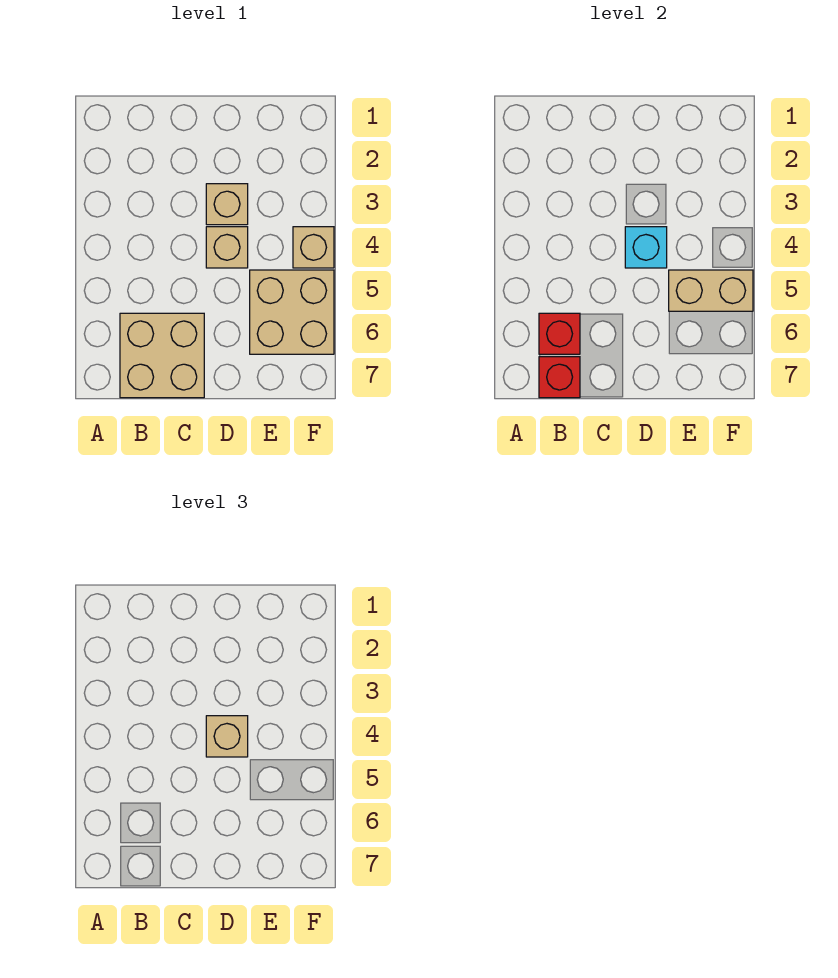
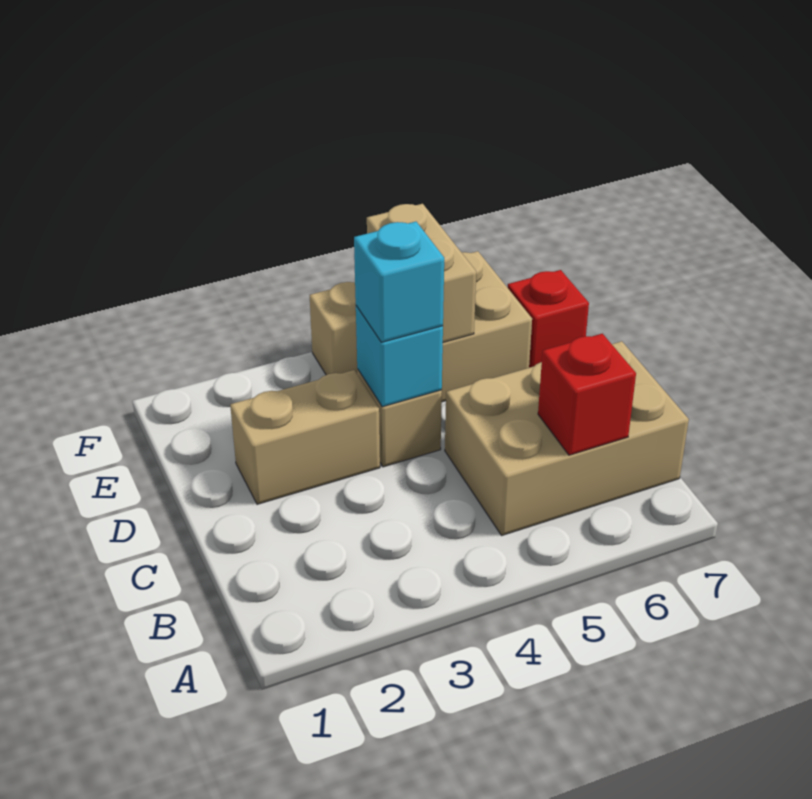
tan 2x2 brick [120,313,204,398] -> tan 2x3 brick [445,341,689,535]
red 1x1 brick [539,357,580,398] -> red 1x1 brick moved to [508,270,589,368]
tan 1x1 brick [206,184,248,225] -> tan 1x2 brick [230,370,380,504]
tan 1x1 brick [206,716,248,757] -> cyan 1x1 brick [354,222,444,342]

